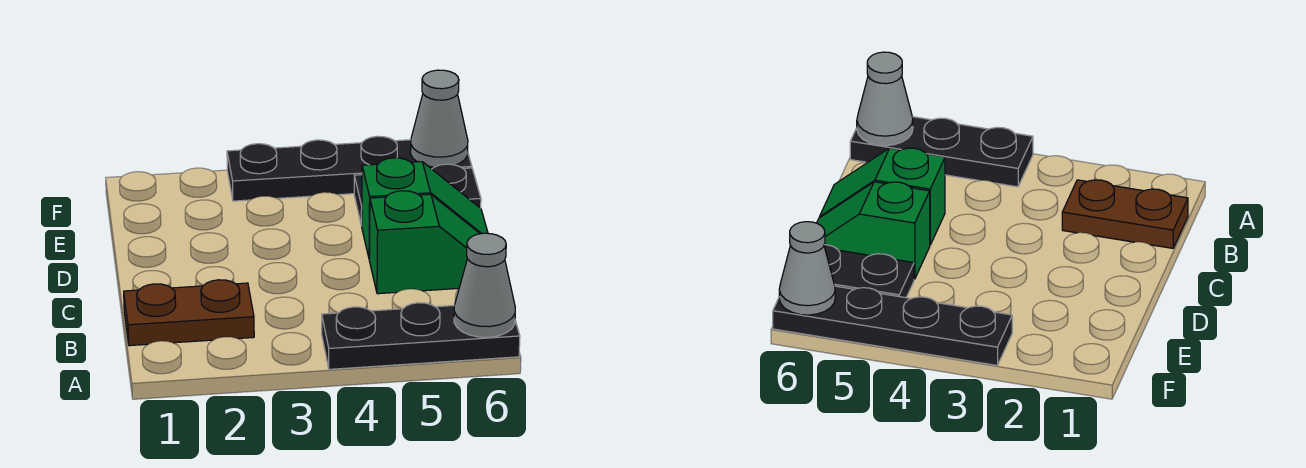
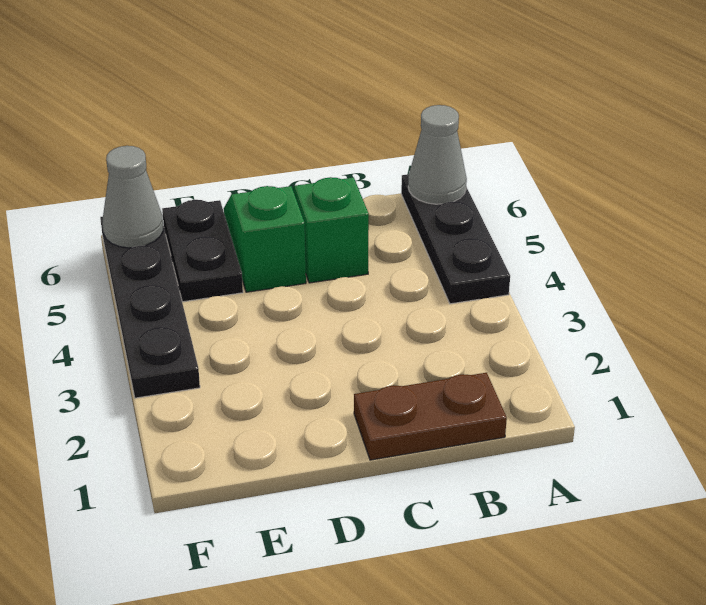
brown 1x2 plate [124,280,254,346] -> brown 1x2 plate turned to [354,373,507,460]

